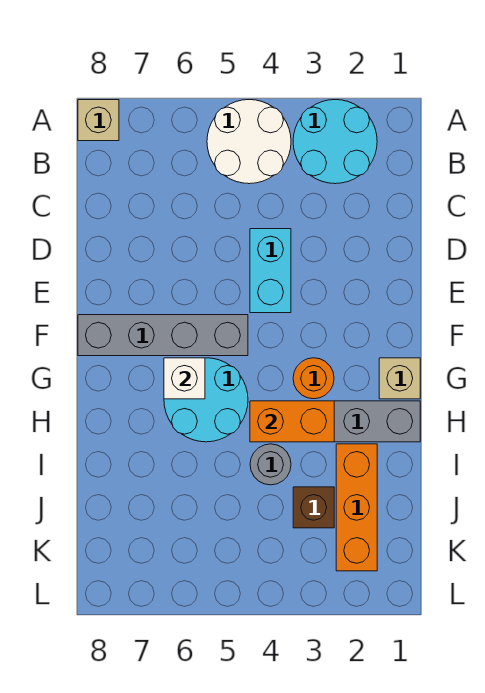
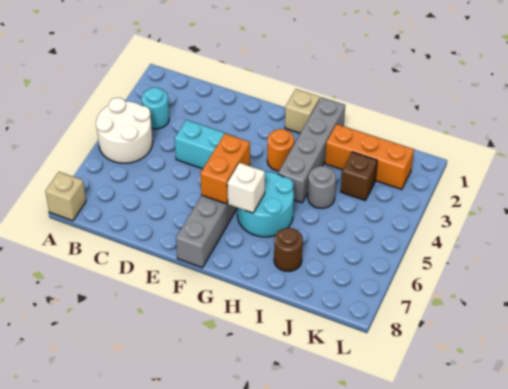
cyan 2x2 round brick [293,100,377,184] -> cyan 1x1 round brick [142,87,169,129]
orange 1x2 brick [250,401,334,442] -> orange 1x2 brick moved to [200,134,250,204]
none -> brown 1x1 round brick [274,228,303,271]

